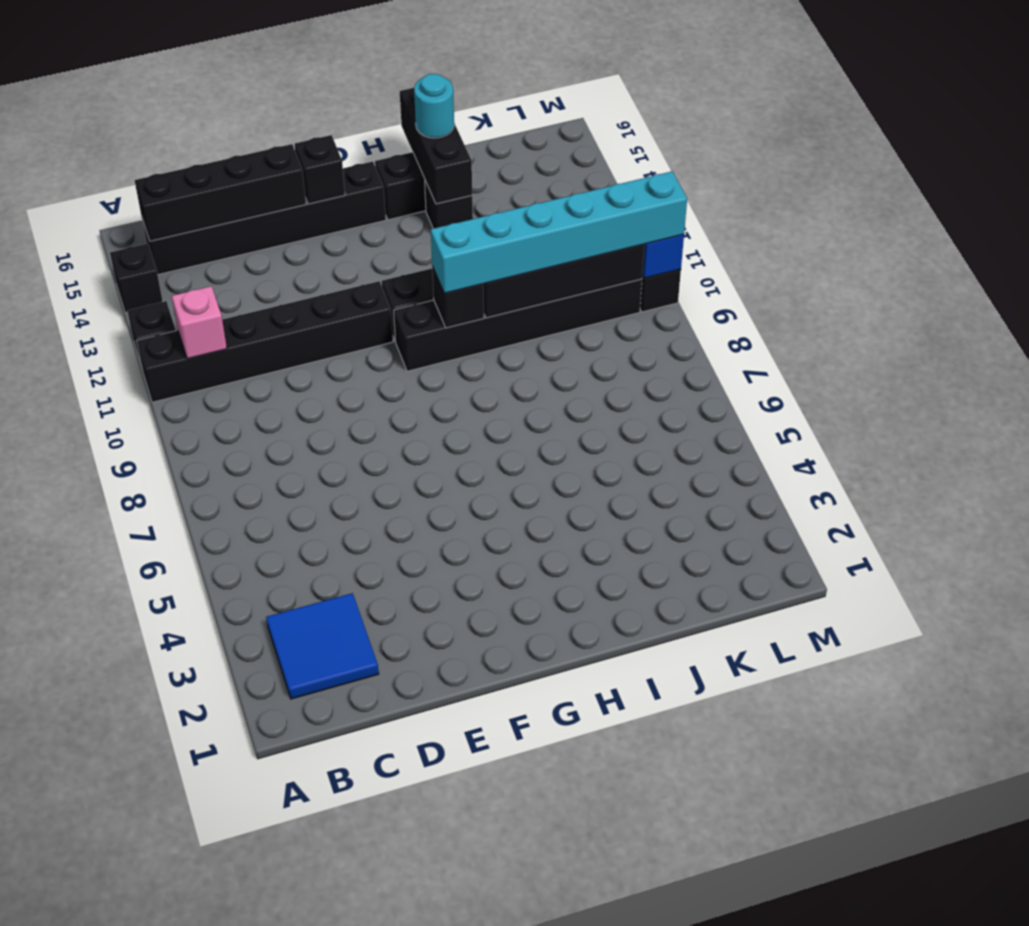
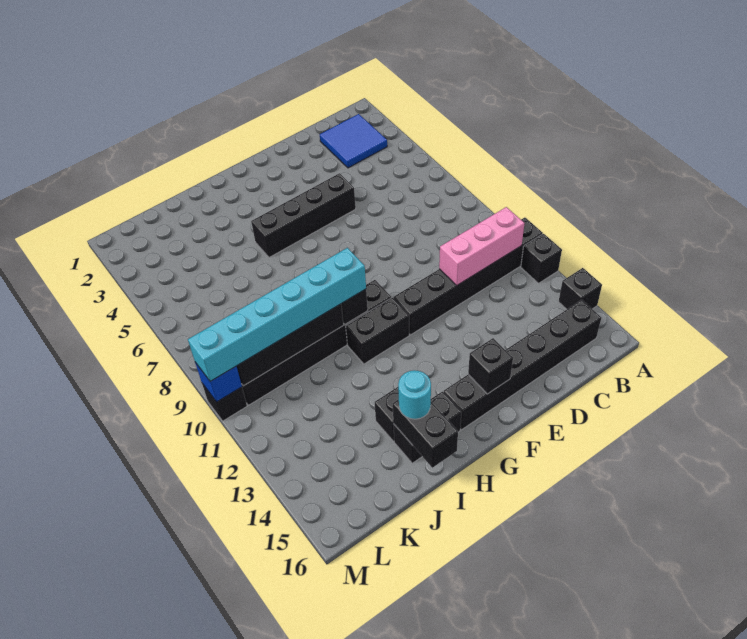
pink 1x1 brick [172,286,227,359] -> pink 1x3 brick [439,207,525,286]
black 1x4 brick [135,144,306,241] -> black 1x4 brick moved to [251,173,356,258]
black 1x3 brick [400,88,472,204] -> black 1x2 brick [393,399,458,468]

